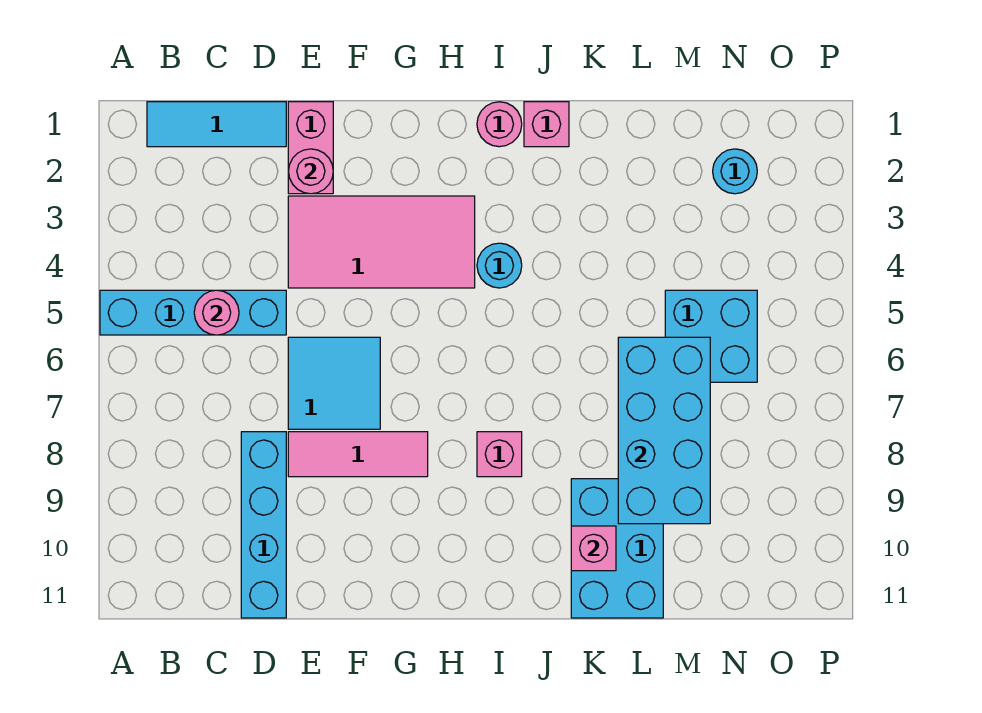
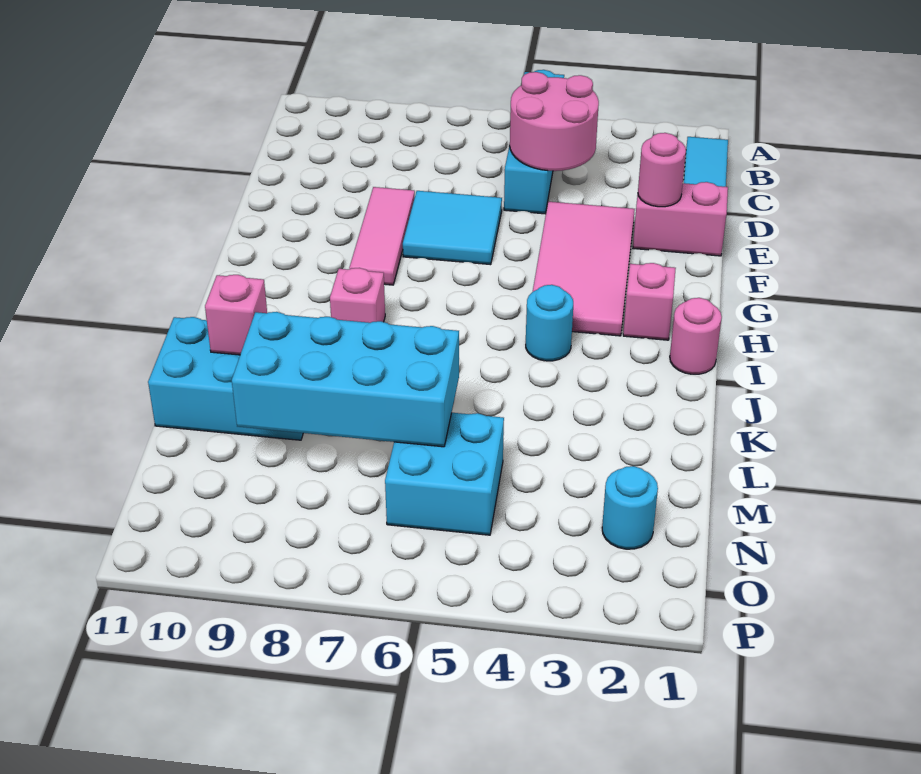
pink 1x1 round brick [194,290,239,335] -> pink 2x2 round brick [510,72,599,171]
cyan 1x4 brick [241,432,286,618] -> none
pink 1x1 brick [524,102,569,147] -> pink 1x1 brick moved to [623,263,676,340]

